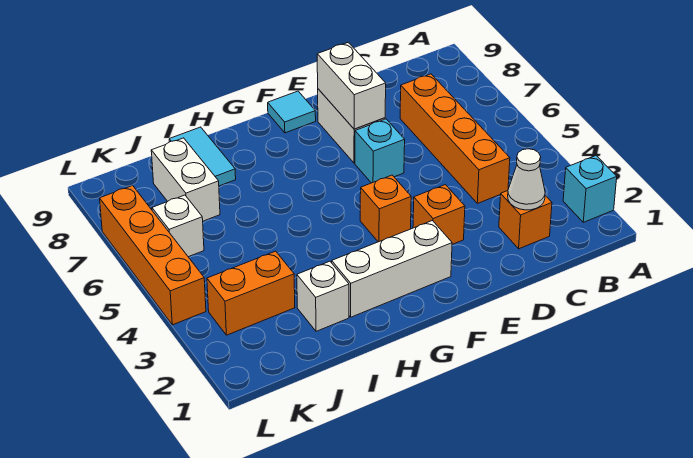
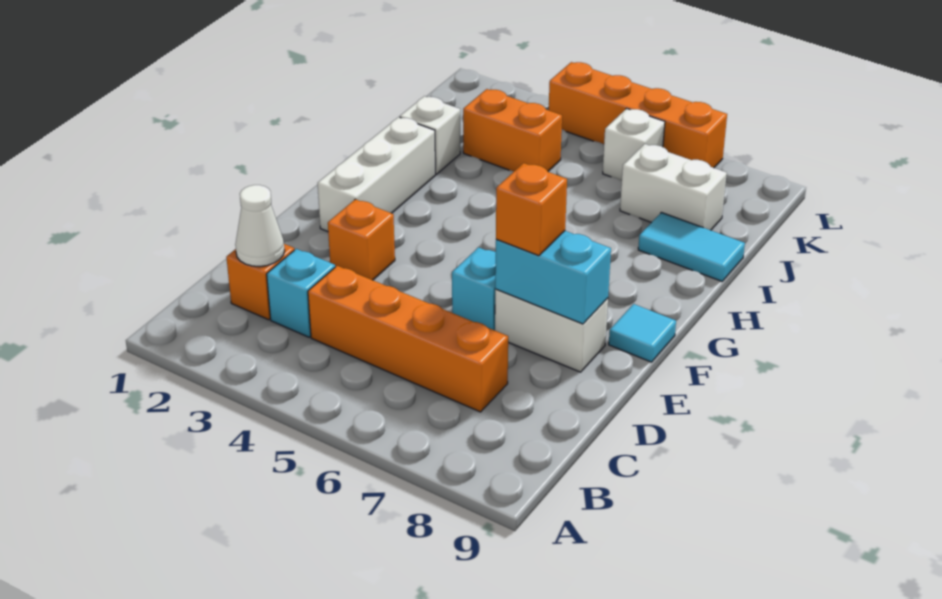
cyan 1x1 brick [563,156,617,222] -> cyan 1x1 brick moved to [267,249,335,337]
white 1x2 brick [317,42,386,129] -> cyan 1x2 brick [495,231,611,324]
orange 1x1 brick [360,175,411,242] -> orange 1x1 brick moved to [496,163,567,256]
orange 1x2 brick [207,251,295,335] -> orange 1x2 brick turned to [463,89,562,171]

